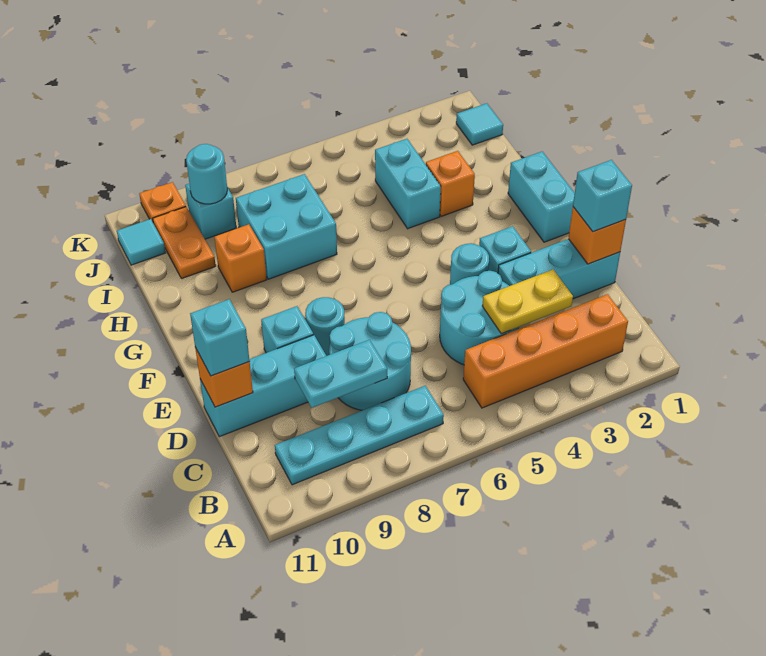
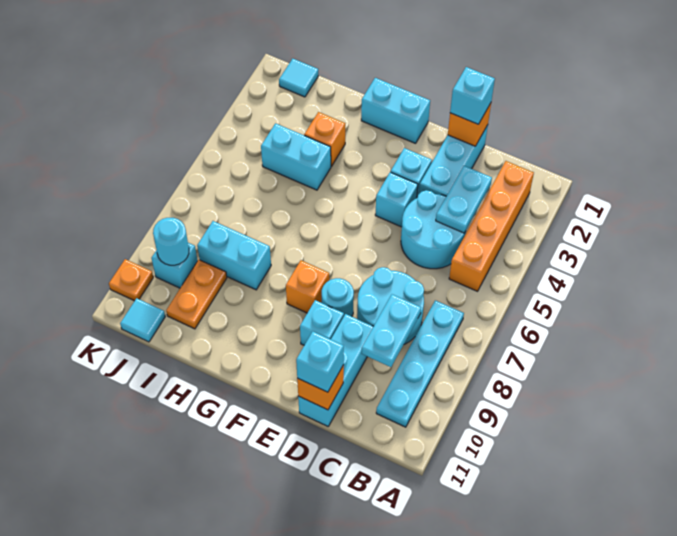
yellow 1x2 plate [482,270,573,334] -> cyan 1x2 plate [436,166,492,233]
cyan 1x1 round brick [450,243,489,285] -> cyan 1x1 brick [375,172,418,227]
cyan 2x2 brick [236,174,337,279] -> cyan 1x2 brick [197,221,271,290]
orange 1x1 brick [214,224,267,292] -> orange 1x1 brick moved to [286,260,329,313]
orange 1x2 plate [153,207,216,279] -> orange 1x2 plate turned to [166,260,227,329]

